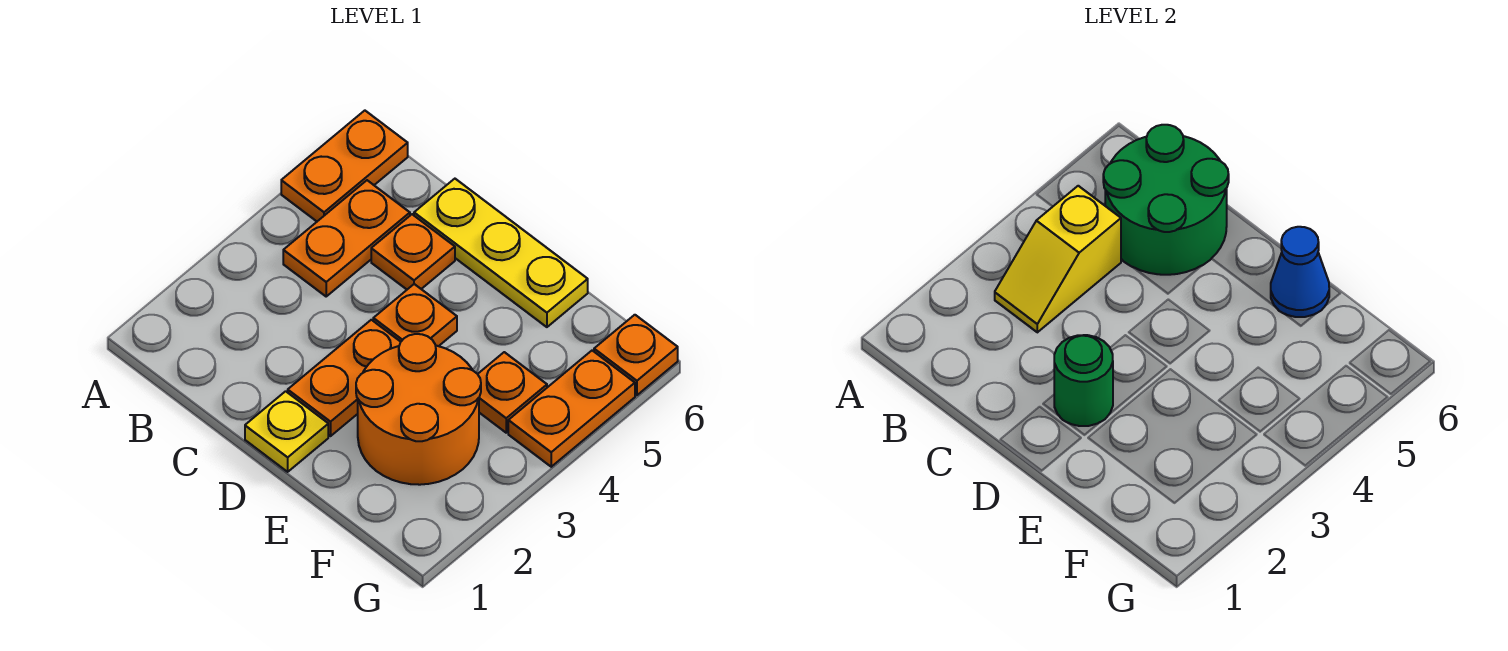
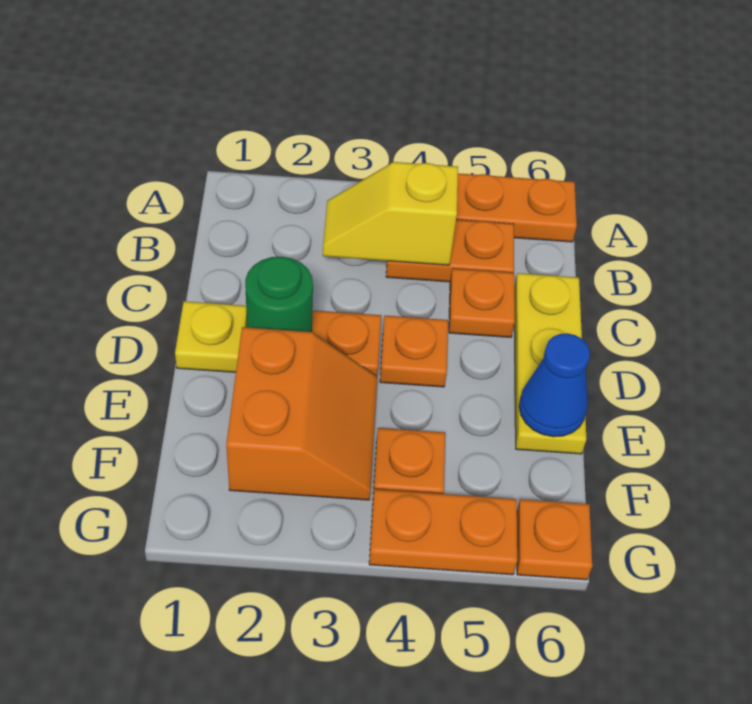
green 2x2 round brick [1103,125,1229,275] -> none
orange 2x2 round brick [356,334,481,485] -> orange 2x2 slope [226,327,377,500]

